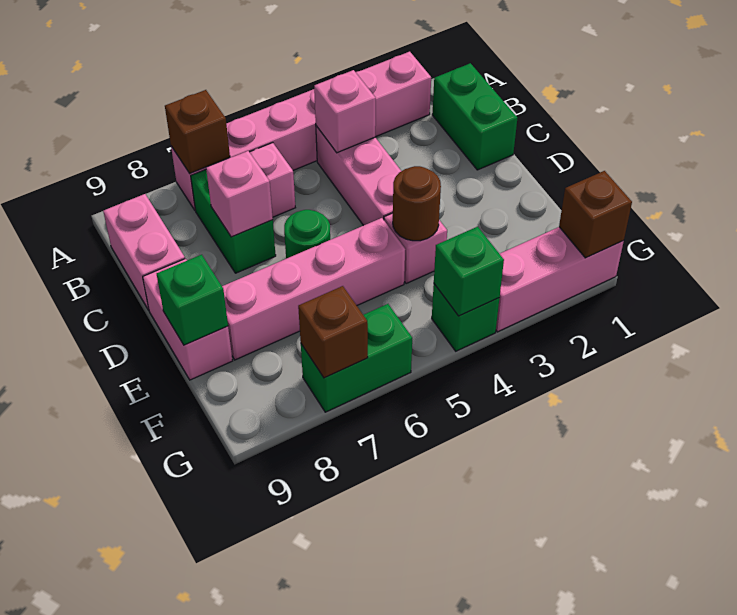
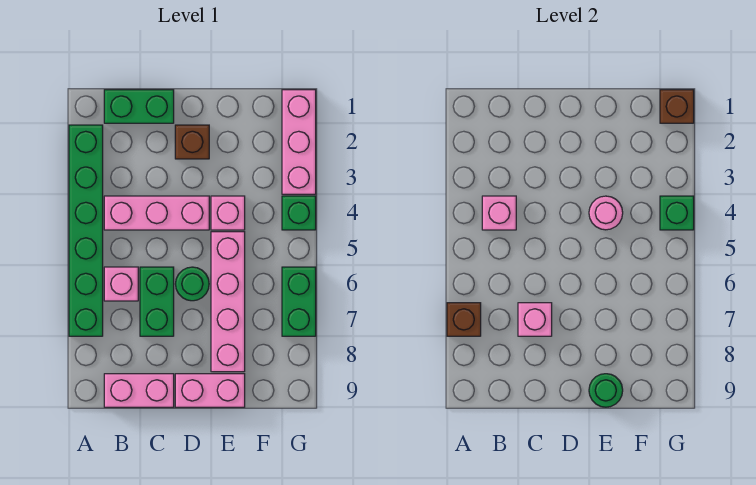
pink 1x6 brick [171,52,431,211] -> green 1x6 brick [69,125,103,336]
green 1x2 brick [191,170,276,273] -> green 1x2 brick turned to [140,267,174,336]
brown 1x1 round brick [393,166,441,241] -> pink 1x1 round brick [589,196,623,230]
green 1x1 brick [157,255,228,345] -> green 1x1 round brick [589,374,623,407]
brown 1x1 brick [298,286,368,378] -> brown 1x1 brick moved to [175,125,209,159]

